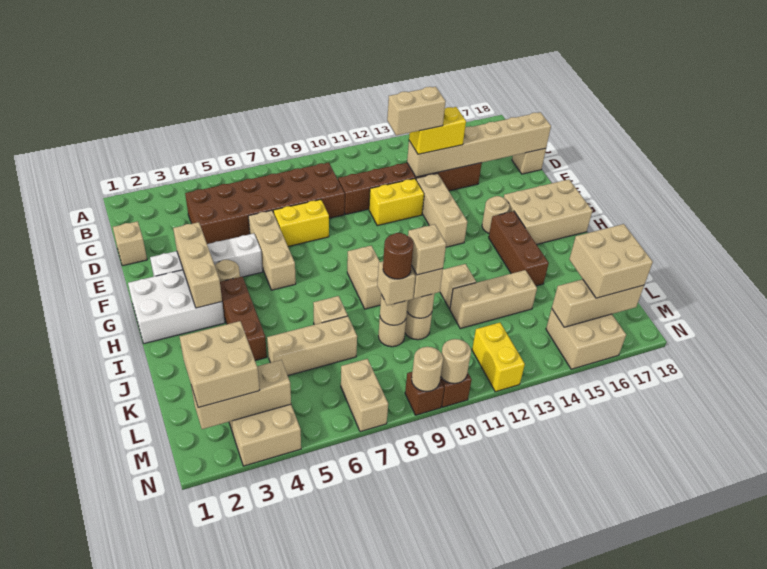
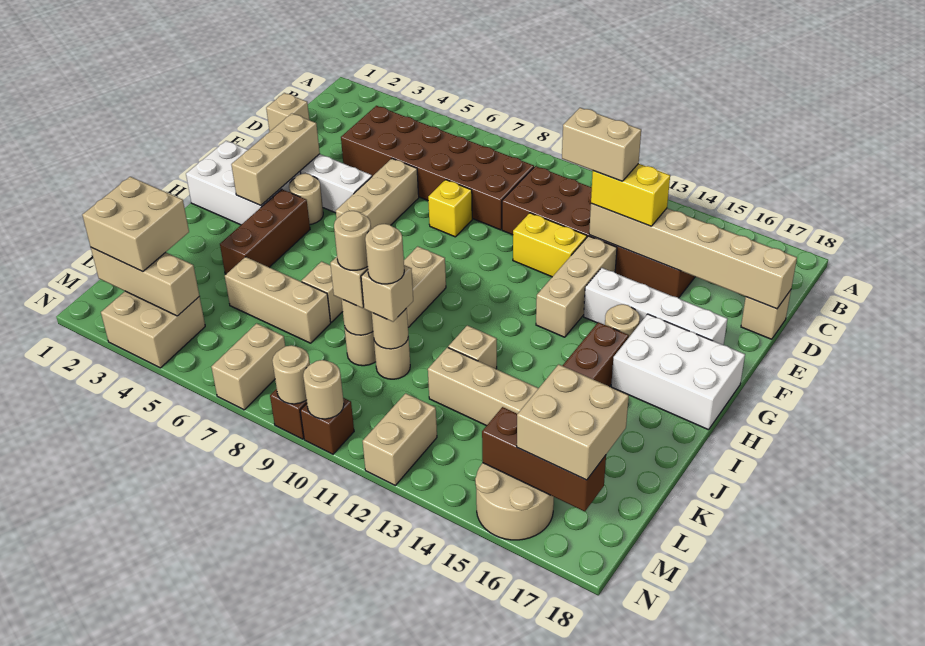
brown 1x6 brick [338,163,482,214] -> brown 2x6 brick [502,166,695,298]
yellow 1x2 brick [273,200,329,246] -> yellow 1x1 brick [428,180,472,237]
none -> white 1x4 brick [584,268,727,345]
tan 2x3 brick [504,179,592,244] -> white 2x3 brick [611,314,745,430]
brown 1x1 round brick [383,233,413,279] -> tan 1x1 round brick [334,211,371,270]
tan 1x1 brick [408,224,446,275] -> tan 1x1 round brick [365,224,404,284]
yellow 1x2 brick [472,323,525,392] -> tan 1x2 brick [363,393,437,485]
tan 2x2 brick [546,309,626,369] -> tan 2x2 round brick [475,463,554,540]
tan 1x3 brick [552,279,644,327] -> brown 1x3 brick [482,407,606,511]

